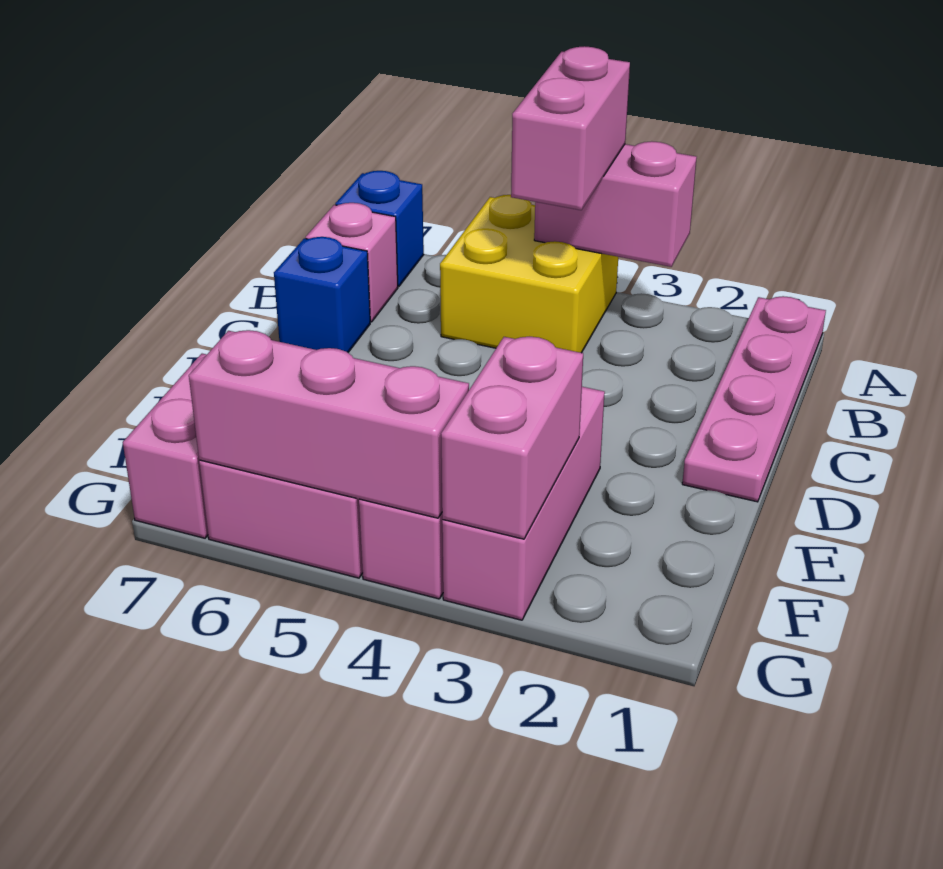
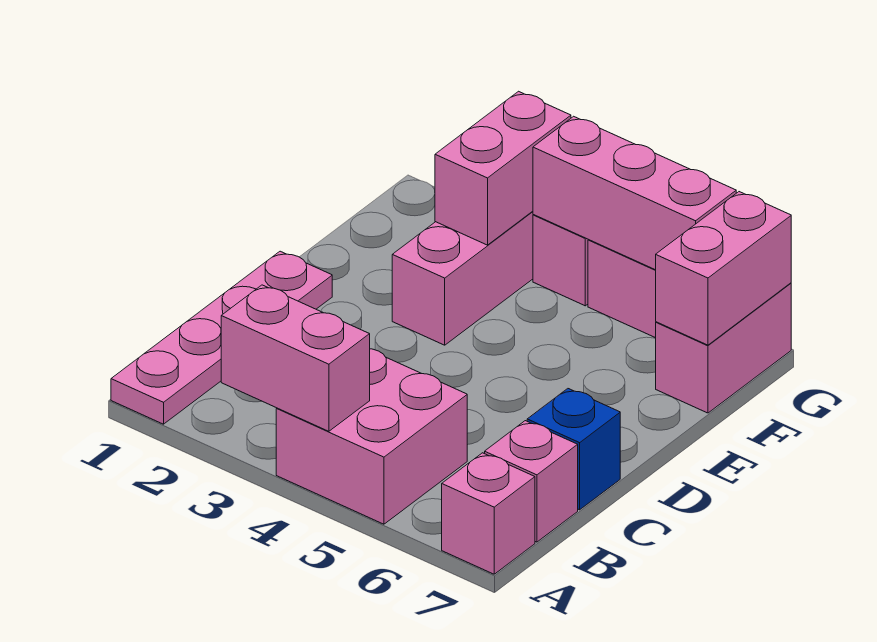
yellow 2x2 brick [440,195,618,353] -> pink 2x2 brick [276,349,467,524]
pink 1x2 brick [511,46,630,210] -> pink 1x2 brick moved to [656,192,791,345]
blue 1x1 brick [335,171,424,286] -> pink 1x1 brick [442,453,535,574]

